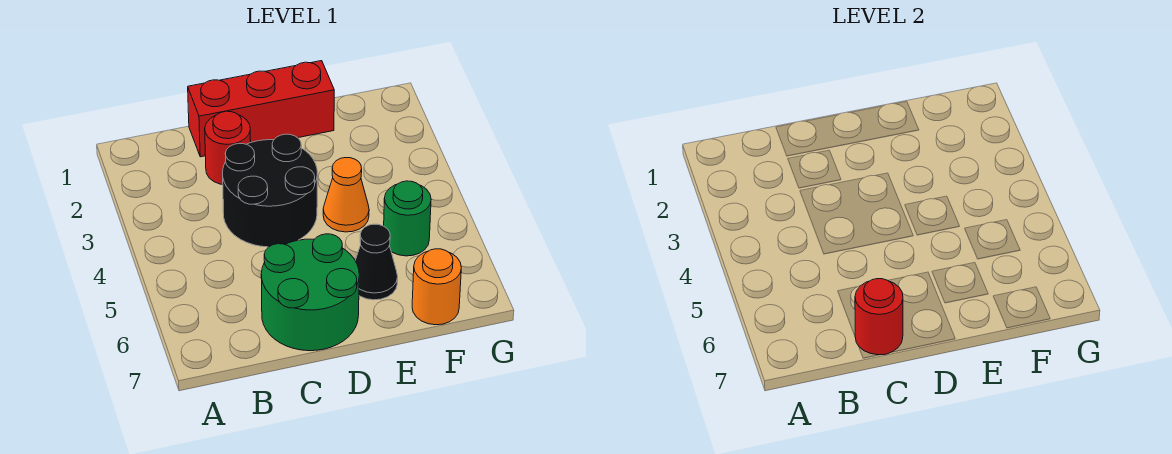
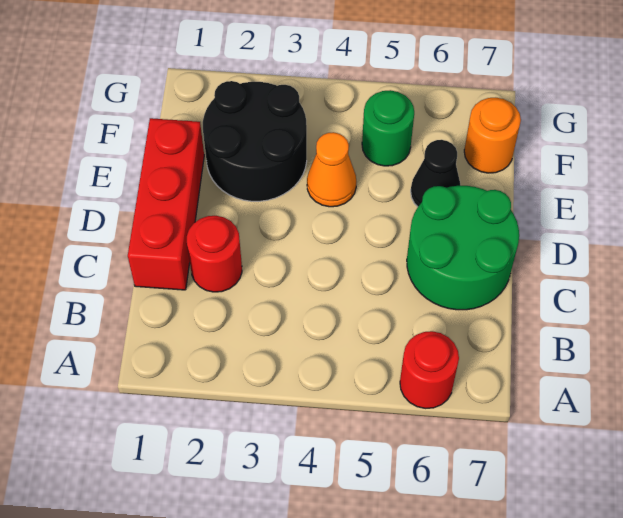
black 2x2 round brick [223,134,317,247] -> black 2x2 round brick moved to [203,81,307,201]
red 1x1 round brick [855,279,903,355] -> red 1x1 round brick moved to [400,331,459,408]

